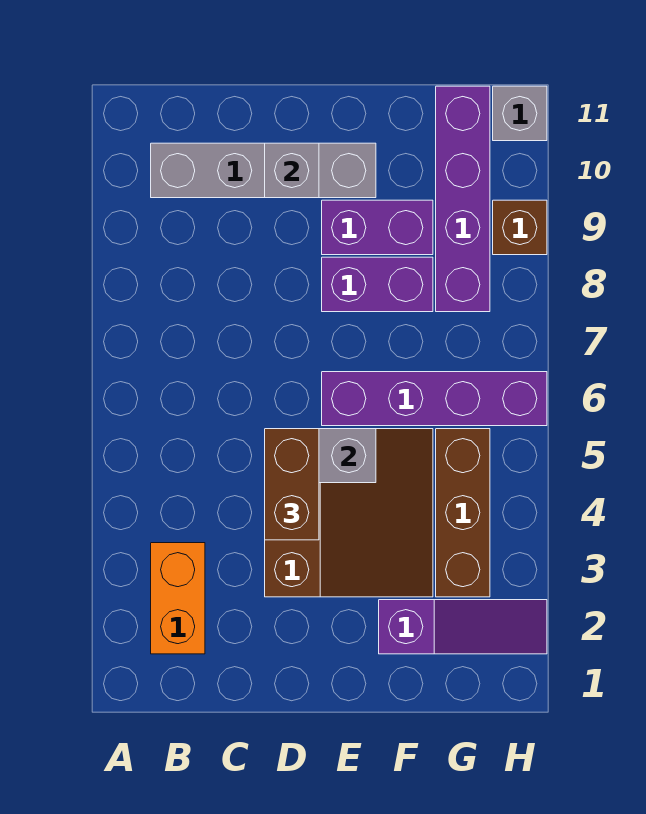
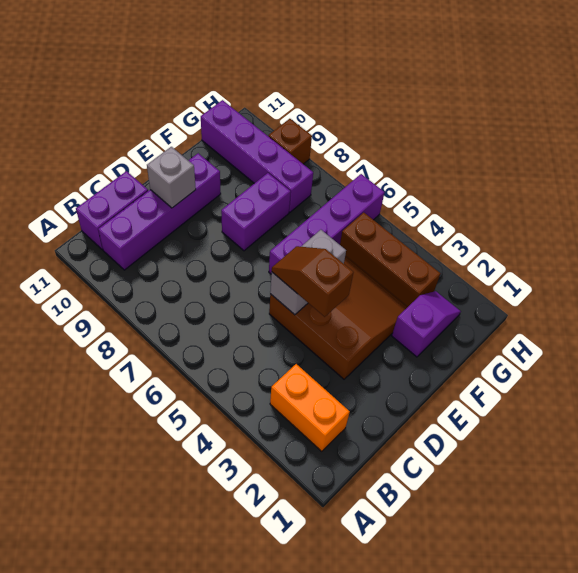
grey 1x4 brick [151,143,376,198] -> purple 1x4 brick [98,153,221,270]
brown 1x2 brick [265,429,319,540] -> brown 1x2 slope [272,246,353,317]
purple 1x2 brick [322,200,433,255] -> purple 1x2 brick moved to [76,171,148,250]
purple 1x3 slope [379,600,547,654] -> purple 1x2 slope [392,291,461,357]
grey 1x1 brick [493,86,547,141] -> none

